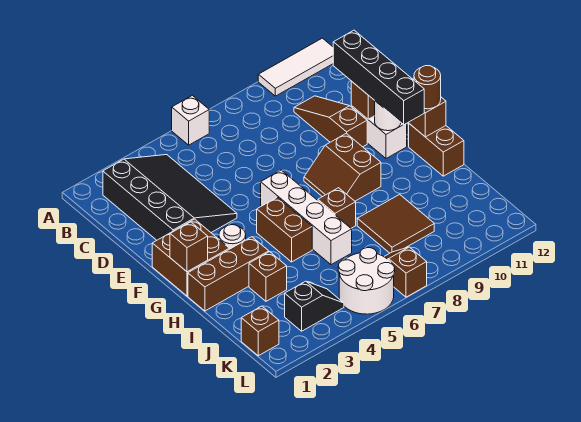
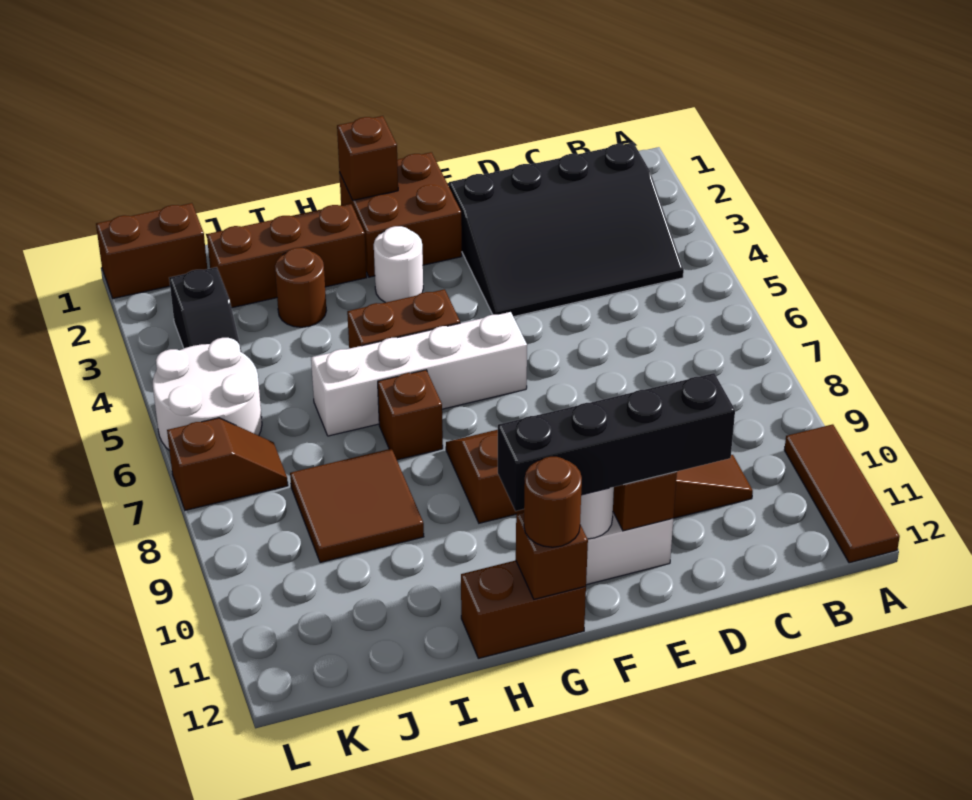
white 1x1 brick [172,95,209,145] -> none
white 1x3 tile [258,38,333,96] -> brown 1x3 tile [784,424,900,563]
brown 1x3 brick [188,237,269,311] -> brown 1x3 brick turned to [207,203,367,308]
brown 1x1 brick [249,252,287,301] -> brown 1x1 round brick [275,248,326,327]
brown 1x1 brick [241,306,279,356] -> brown 1x2 brick [96,203,207,299]

